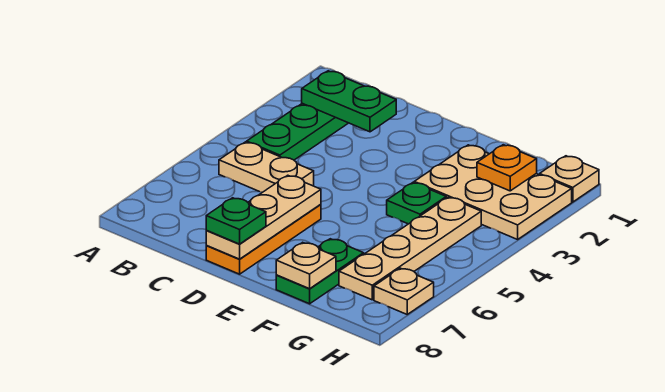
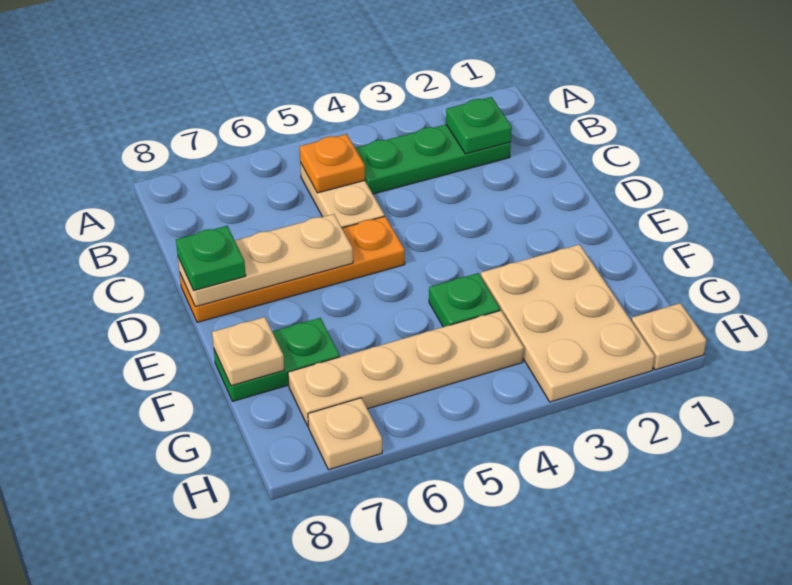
green 1x2 plate [302,71,396,132] -> green 1x1 plate [446,97,512,154]
orange 1x3 plate [206,204,321,274] -> orange 1x4 plate [180,216,405,322]
orange 1x1 plate [477,145,537,191] -> orange 1x1 plate moved to [300,134,365,193]

